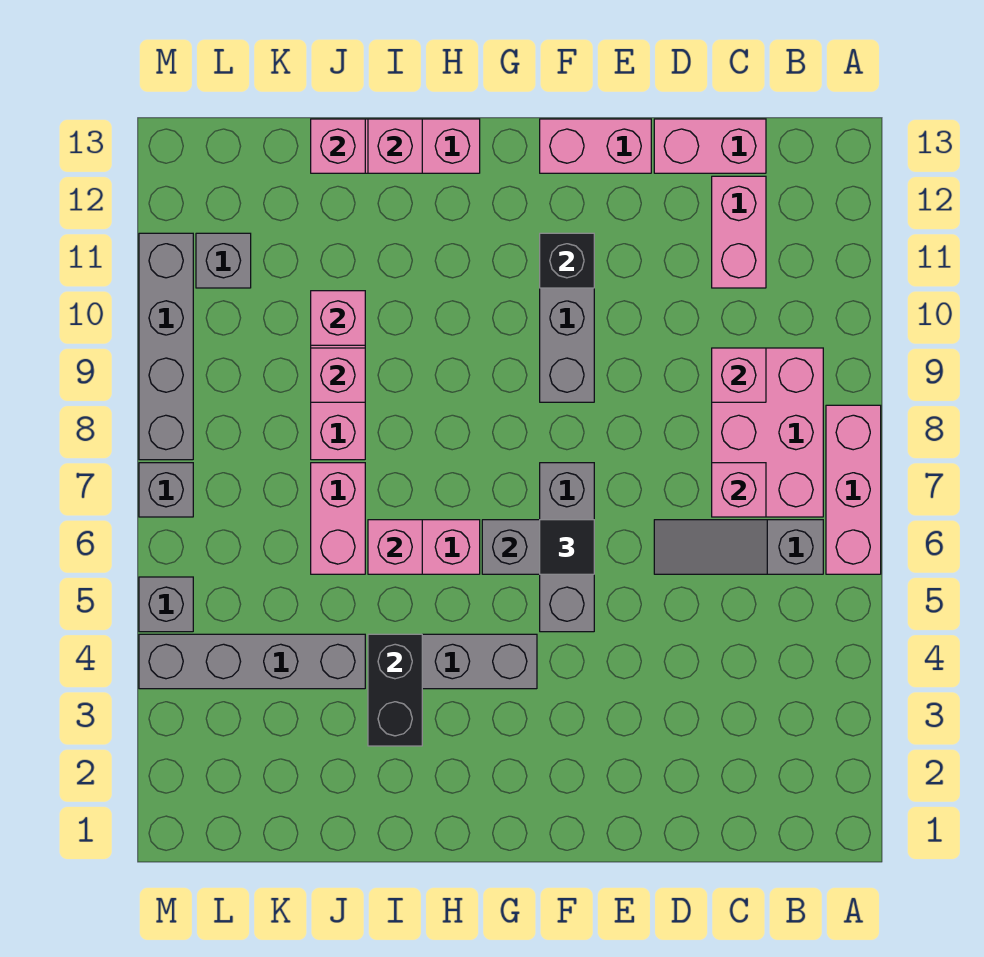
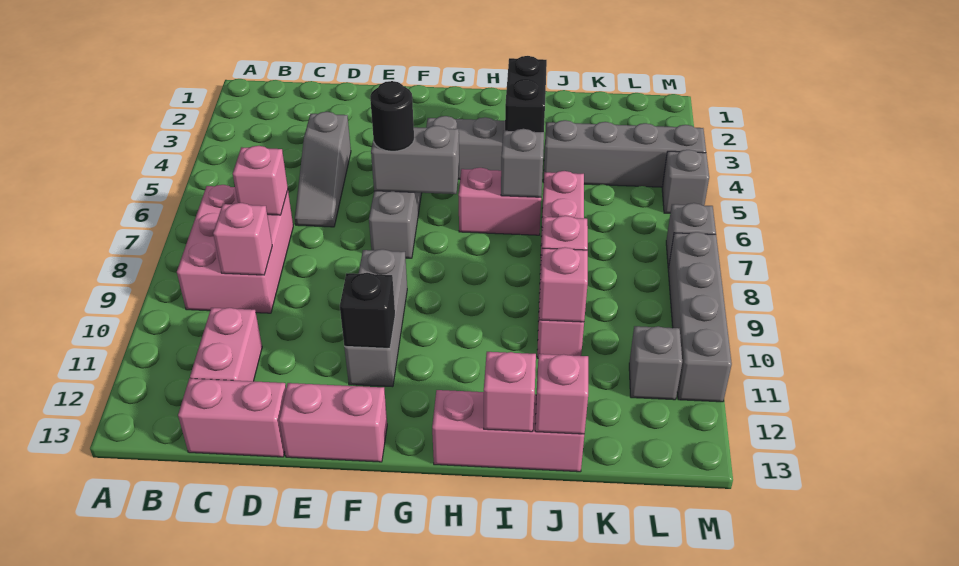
pink 1x3 brick [826,405,881,574] -> none
grey 1x3 slope [654,520,823,574] -> grey 1x3 slope turned to [295,112,351,227]
black 1x1 tile [540,520,594,574] -> black 1x1 round brick [370,81,414,151]
pink 1x1 brick [368,520,422,574] -> grey 1x1 brick [501,129,544,197]

